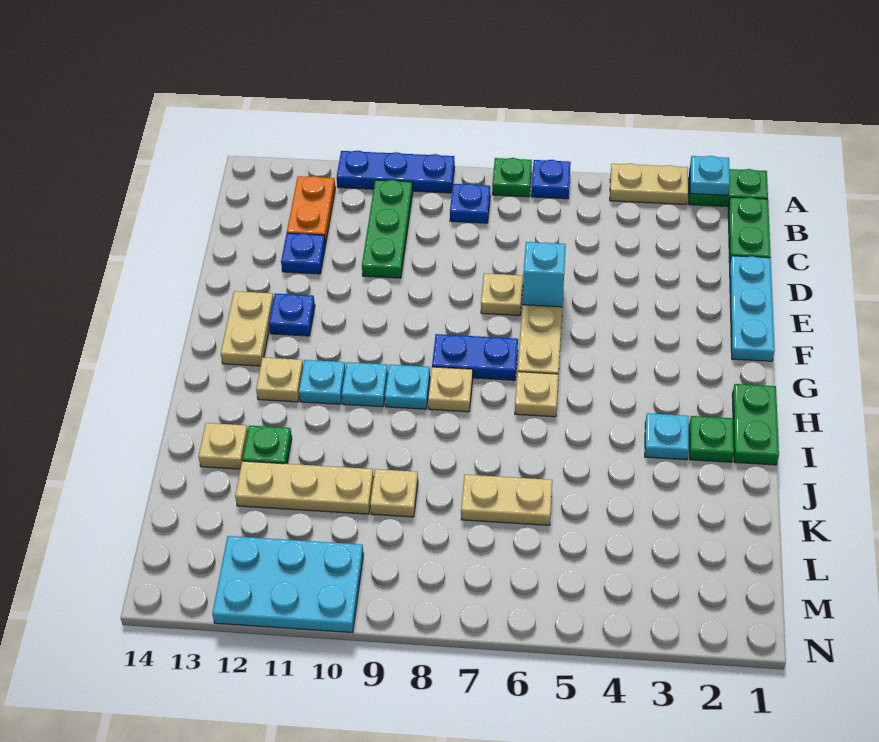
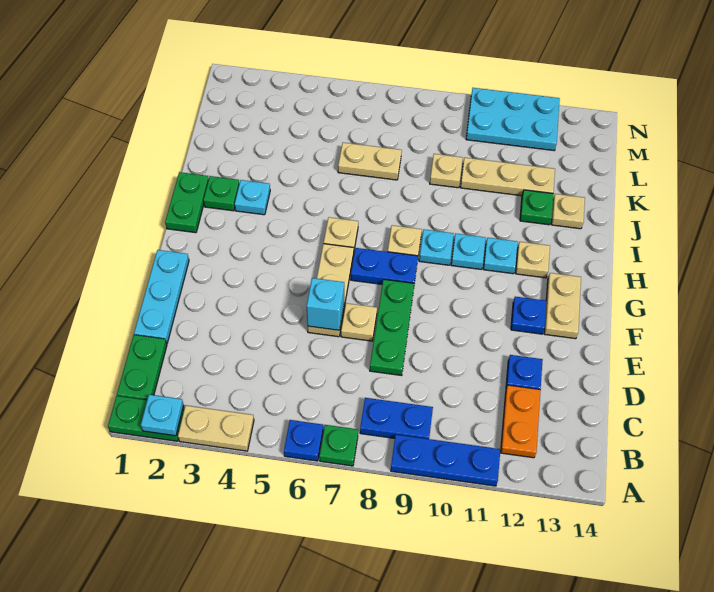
blue 1x1 plate [450,184,490,223] -> blue 1x2 plate [360,398,433,439]
green 1x3 plate [362,180,413,278] -> green 1x3 plate moved to [370,279,414,376]

